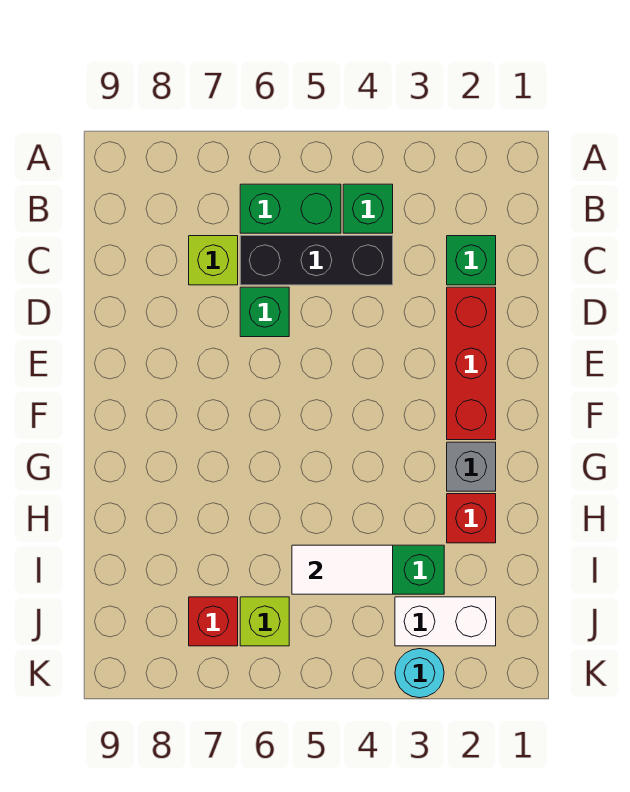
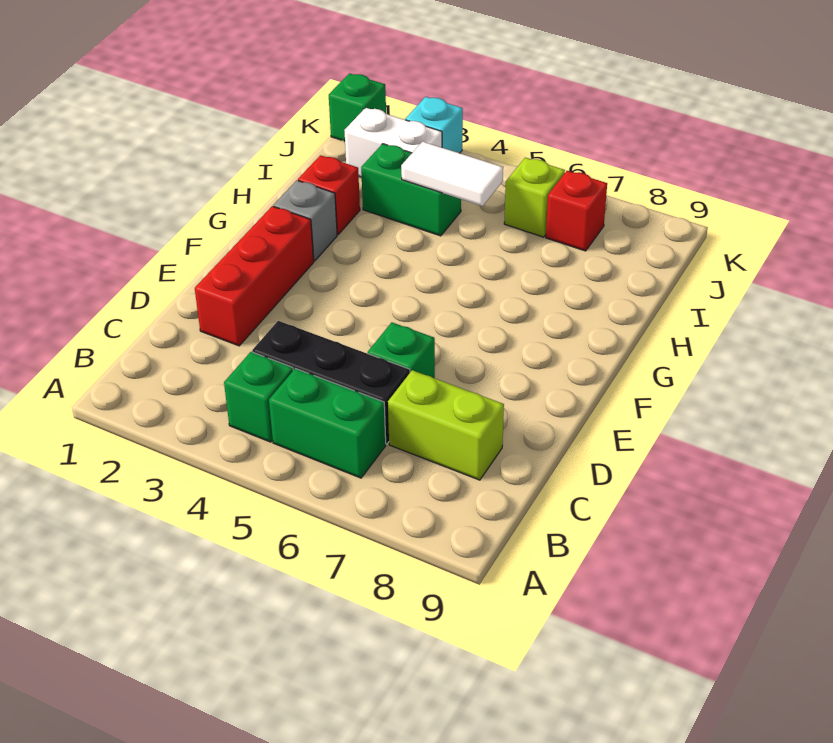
green 1x1 brick [447,236,496,285] -> green 1x1 brick moved to [329,73,386,141]
lime 1x1 brick [189,236,238,285] -> lime 1x2 brick [388,370,504,480]
cyan 1x1 round brick [395,649,444,698] -> cyan 1x1 brick [405,97,463,153]

